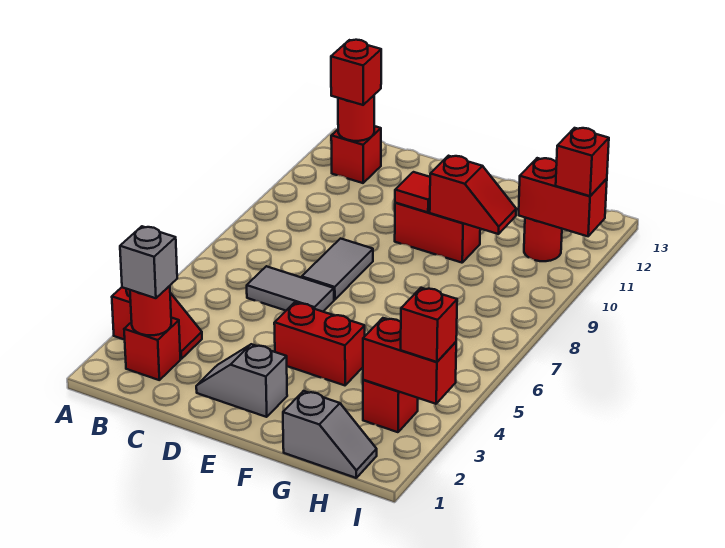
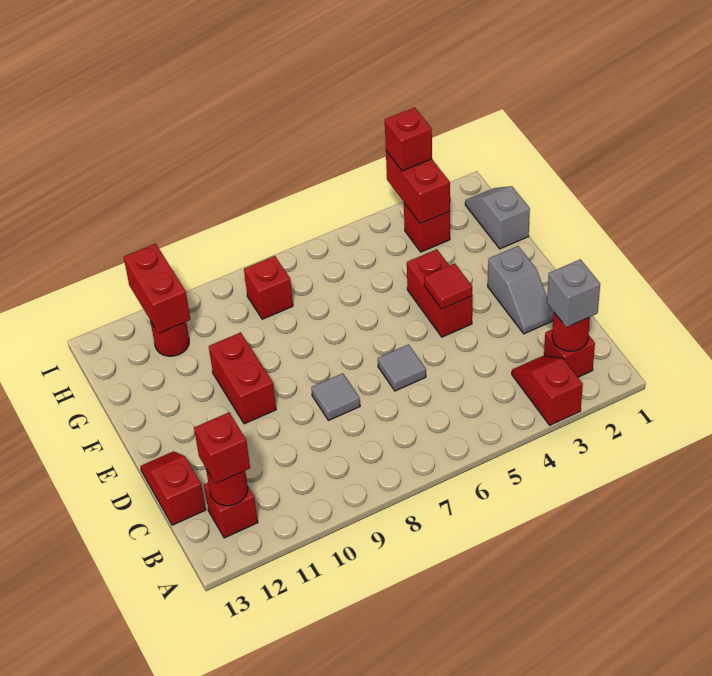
grey 1x2 tile [247,266,334,312] -> grey 1x1 tile [378,345,426,391]
grey 1x2 tile [302,239,373,300] -> grey 1x1 tile [311,373,360,421]
red 1x1 tile [395,172,430,213] -> red 1x1 tile moved to [424,263,472,309]
red 1x2 slope [430,156,516,234] -> red 1x2 slope moved to [140,451,206,525]
red 1x1 brick [556,128,609,196] -> red 1x1 brick moved to [244,256,293,319]

